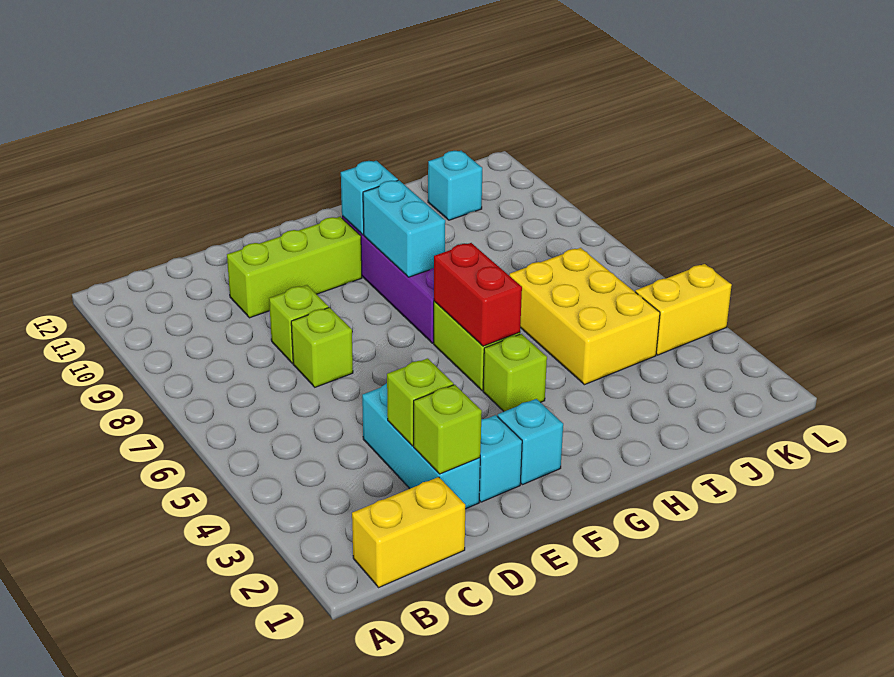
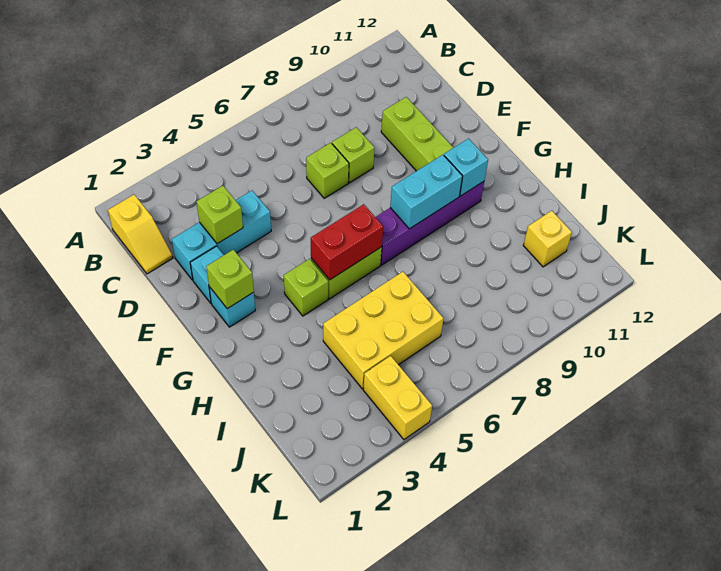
yellow 1x2 brick [352,477,465,587] -> yellow 1x2 slope [108,195,173,274]
lime 1x1 brick [414,385,482,474] -> lime 1x1 brick moved to [206,250,254,309]
cyan 1x1 brick [428,151,482,220] -> yellow 1x1 brick [523,211,572,267]

